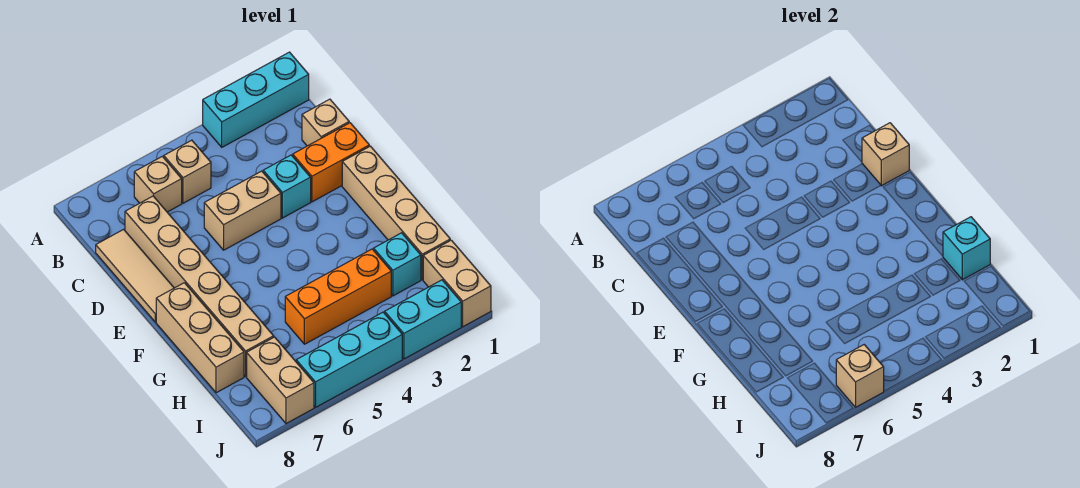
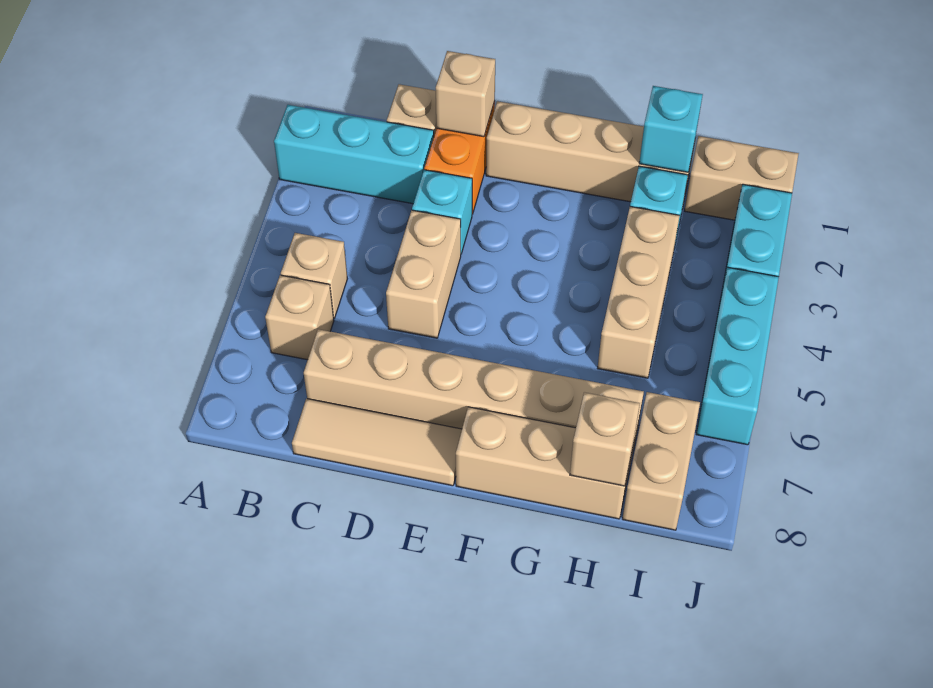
cyan 1x3 brick [203,52,309,147] -> cyan 1x3 brick turned to [274,105,434,204]
orange 1x3 brick [285,249,391,344] -> tan 1x3 brick [598,207,680,378]
tan 1x2 brick [247,337,314,424] -> tan 1x2 brick turned to [622,392,700,530]
tan 1x1 brick [836,345,884,407] -> tan 1x1 brick moved to [570,392,640,486]

